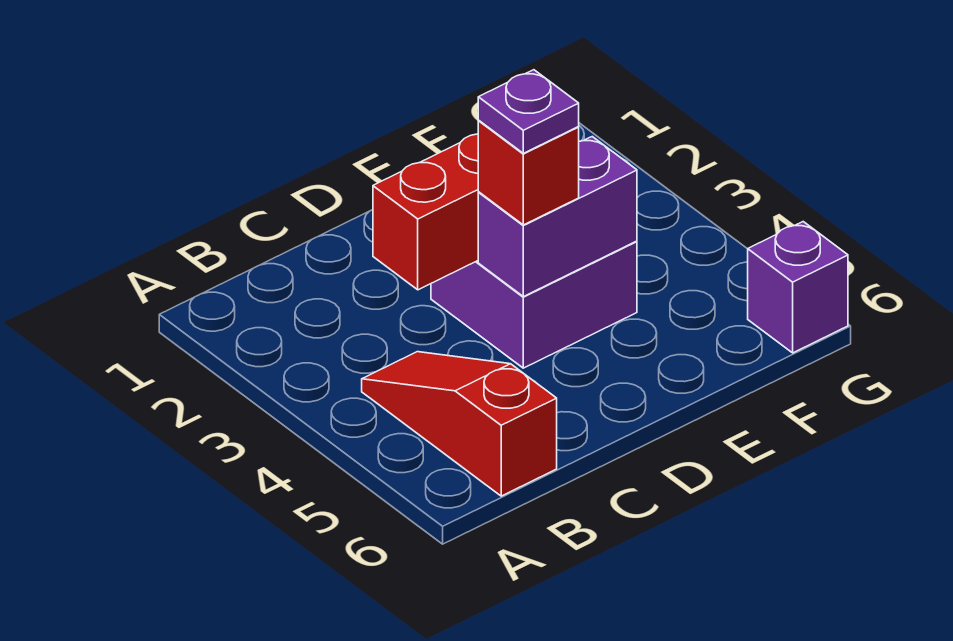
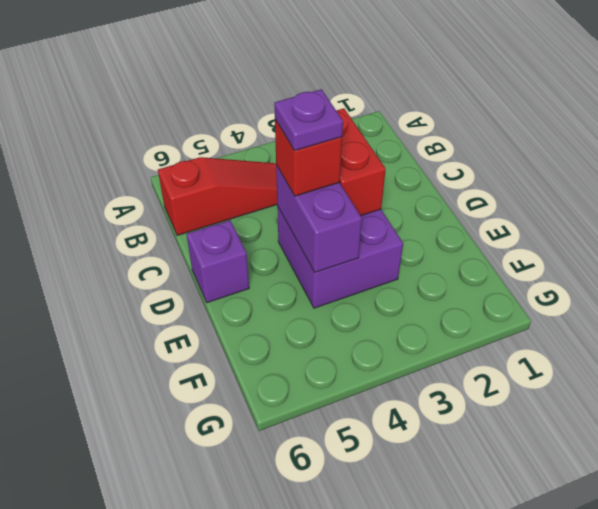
purple 1x1 brick [748,222,848,353] -> purple 1x1 brick moved to [187,220,249,303]

